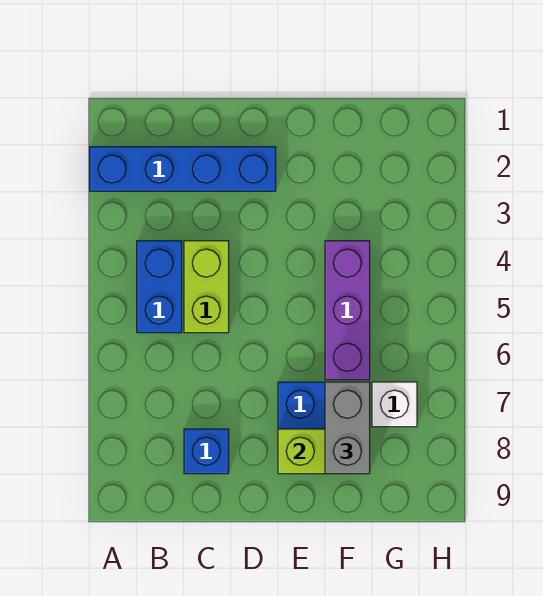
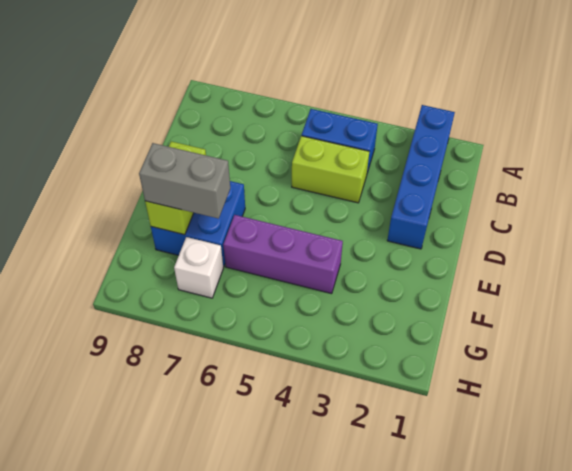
blue 1x1 brick [184,429,229,474] -> none

